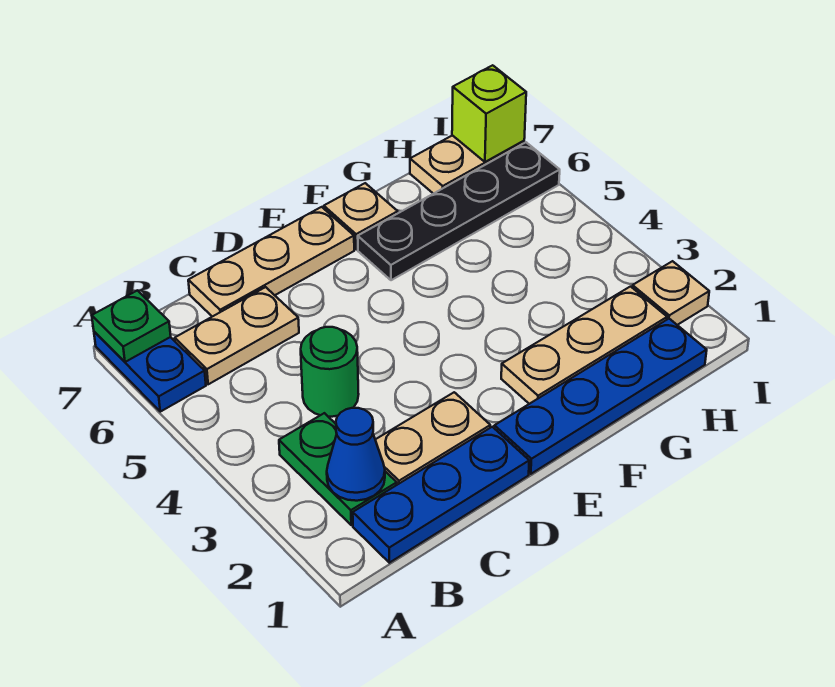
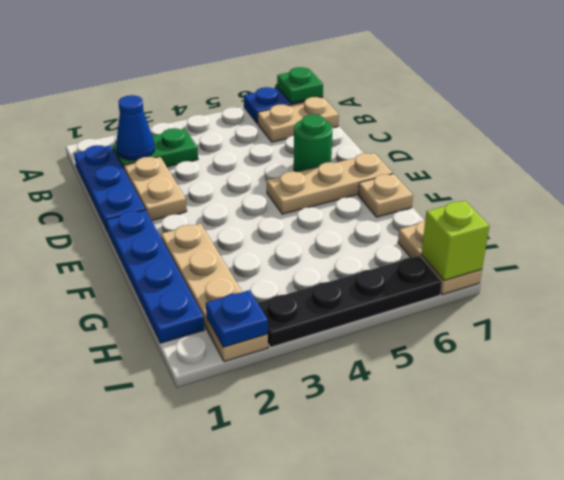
tan 1x2 plate [175,287,299,384] -> tan 1x2 plate turned to [258,97,339,142]
green 1x1 round brick [301,327,359,417] -> green 1x1 round brick moved to [294,114,333,172]
tan 1x3 plate [188,207,354,317] -> tan 1x3 plate turned to [267,153,393,214]
black 1x4 plate [358,142,560,280] -> black 1x4 plate turned to [258,256,442,347]
none -> blue 1x1 plate [206,290,268,347]

